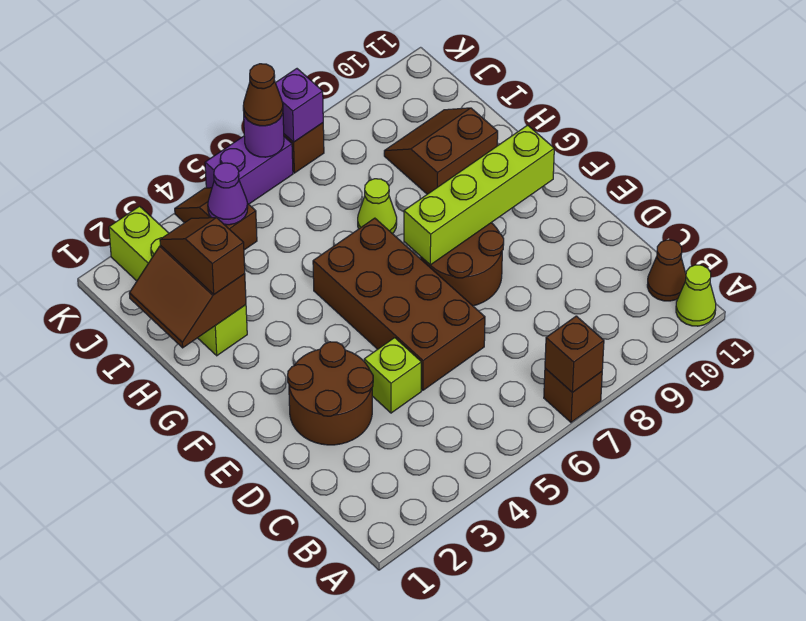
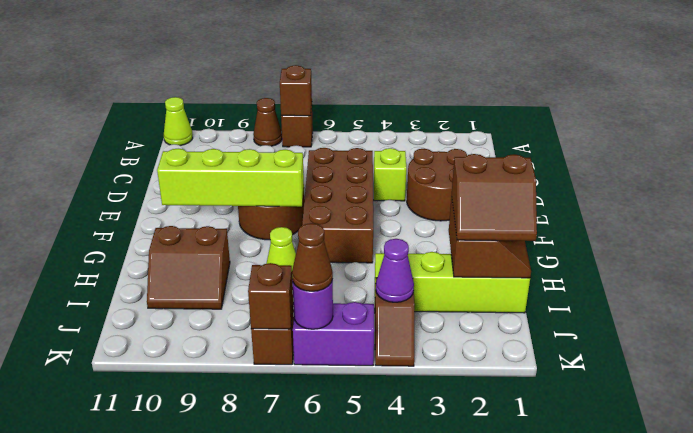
brown 1x1 cone [647,240,686,301] -> brown 1x1 cone moved to [253,98,282,146]
lime 1x4 brick [109,206,247,356] -> lime 1x4 brick turned to [375,252,530,313]
brown 1x2 slope [160,218,245,294] -> brown 2x2 slope [452,154,537,241]
purple 1x1 brick [276,69,323,142] -> brown 1x1 brick [248,263,293,329]

